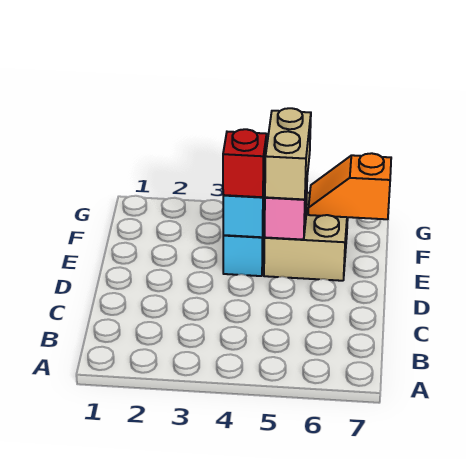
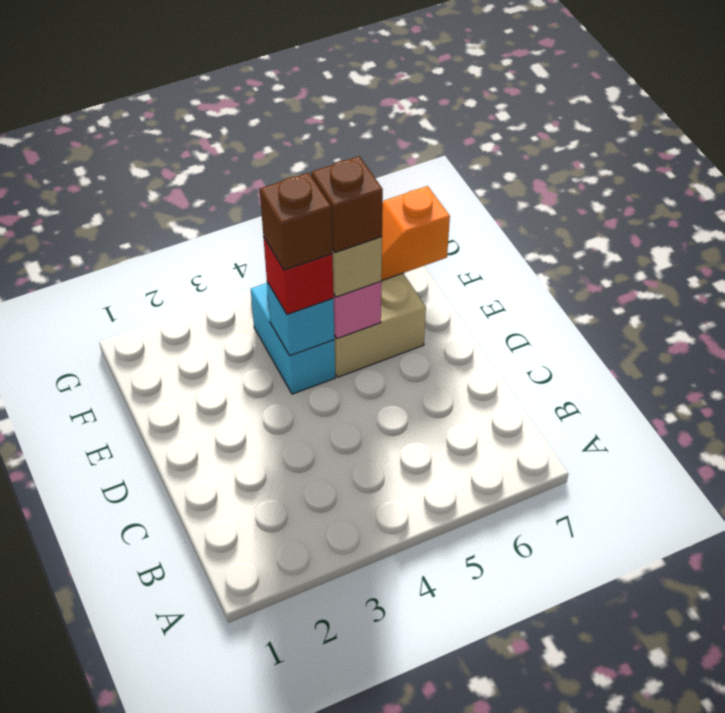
none -> brown 1x1 brick [260,173,332,270]
none -> brown 1x1 brick [311,156,383,253]

